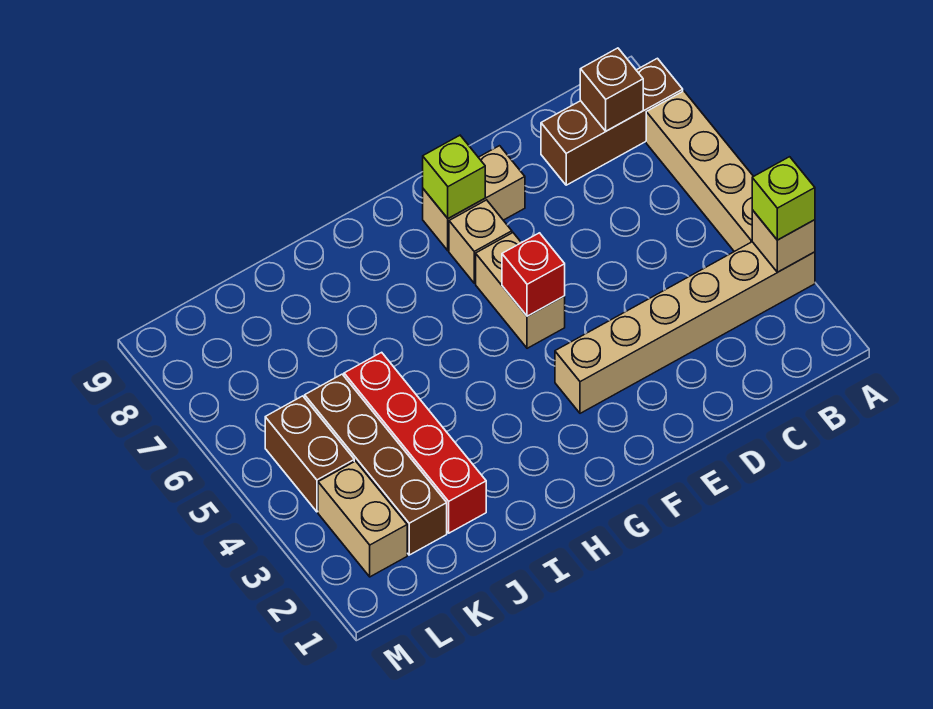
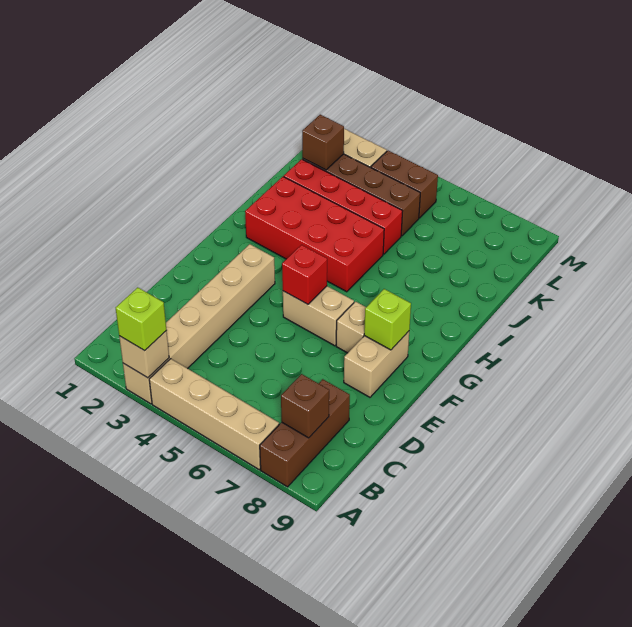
none -> red 2x4 brick [245,177,384,292]
none -> brown 1x1 brick [302,115,344,170]

